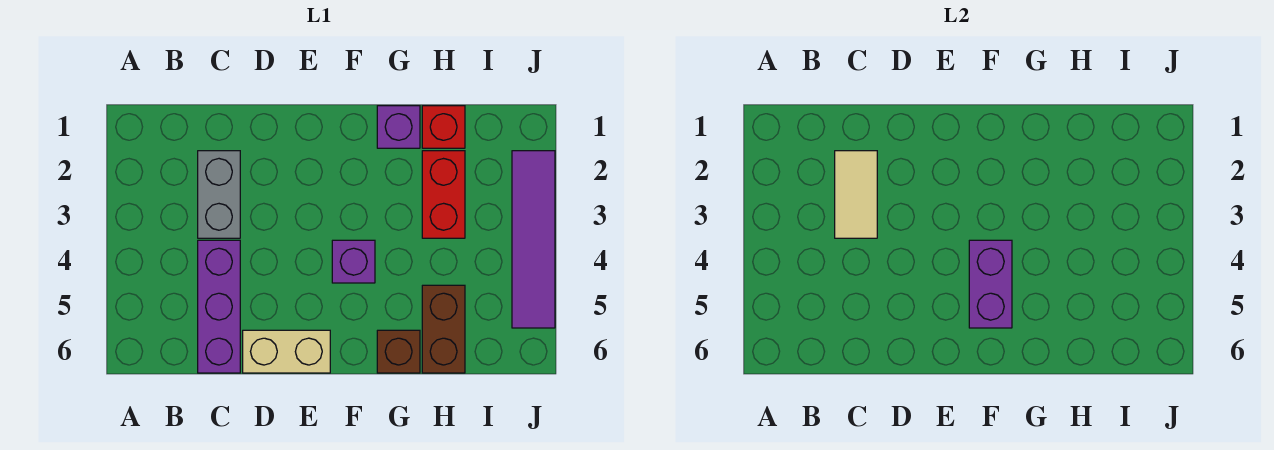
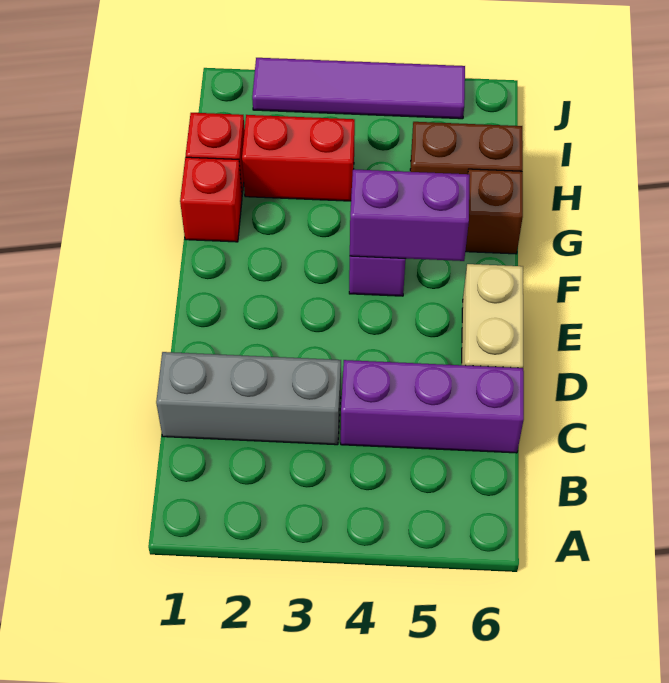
grey 1x2 brick [198,151,240,238] -> grey 1x3 brick [156,352,341,445]
tan 1x2 tile [835,151,877,238] -> none
purple 1x1 brick [377,106,420,148] -> red 1x1 brick [180,157,242,242]

